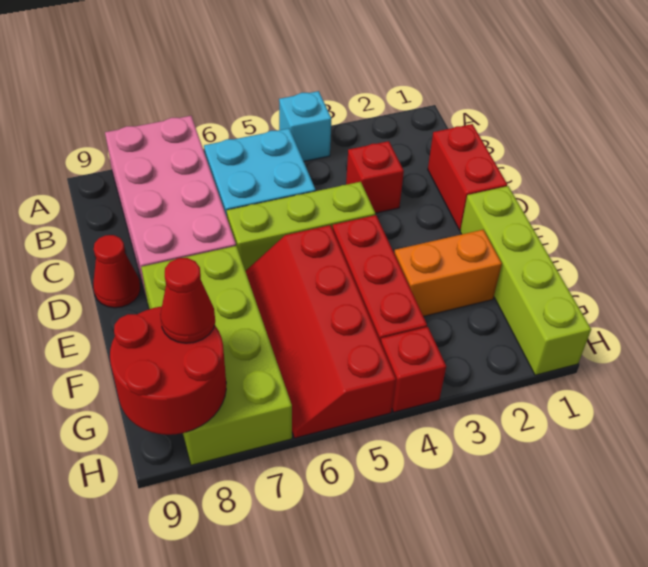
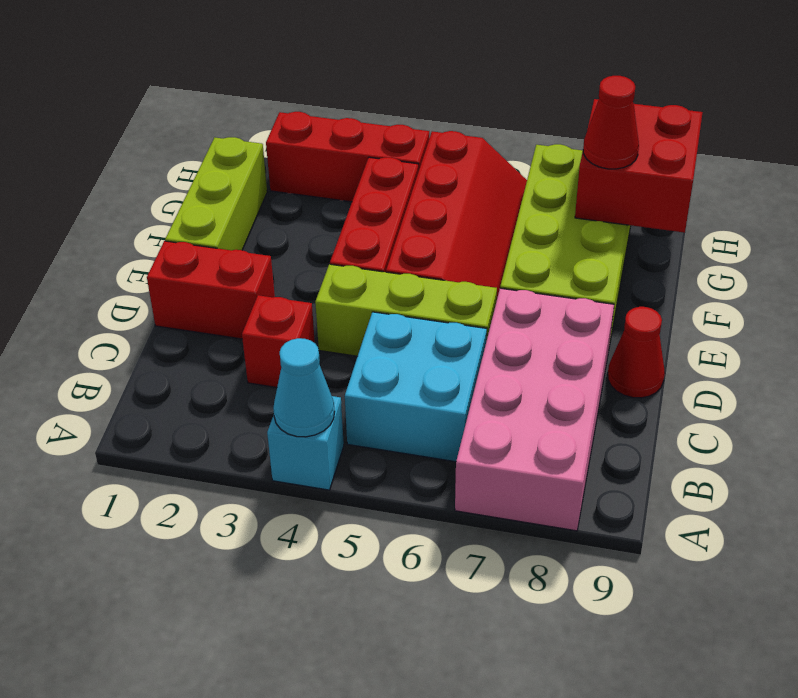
none -> cyan 1x1 cone [273,338,335,437]
red 1x2 brick [428,124,507,230] -> red 1x2 brick turned to [147,241,275,339]
lime 1x4 brick [460,186,591,375] -> lime 1x3 brick [165,137,267,250]
orange 1x2 brick [394,230,502,316] -> none
red 2x2 round brick [110,306,226,435] -> red 2x2 brick [575,99,703,233]
red 1x1 brick [381,327,446,412] -> red 1x3 brick [266,112,429,202]

